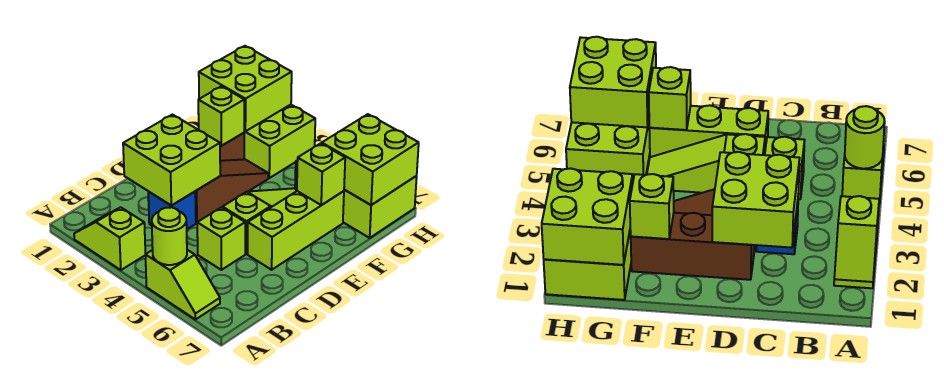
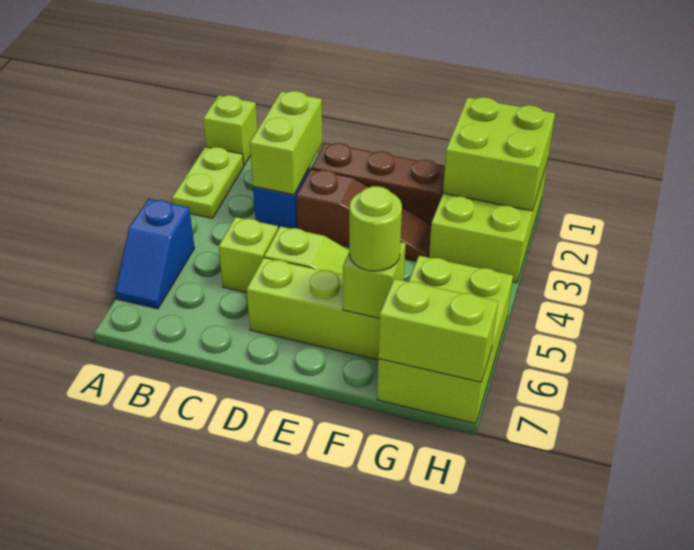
lime 1x2 slope [74,207,145,270] -> lime 1x2 plate [172,147,244,218]
lime 1x2 slope [145,250,220,320] -> blue 1x2 slope [115,199,195,309]
lime 1x1 round brick [152,207,187,265] -> lime 1x1 round brick moved to [349,186,402,271]
lime 2x2 brick [123,115,220,206] -> lime 1x2 brick [250,91,323,194]
lime 1x1 brick [198,86,244,146] -> lime 1x1 brick moved to [203,95,257,165]
lime 2x2 brick [322,114,419,205] -> lime 1x2 brick [378,279,498,382]

